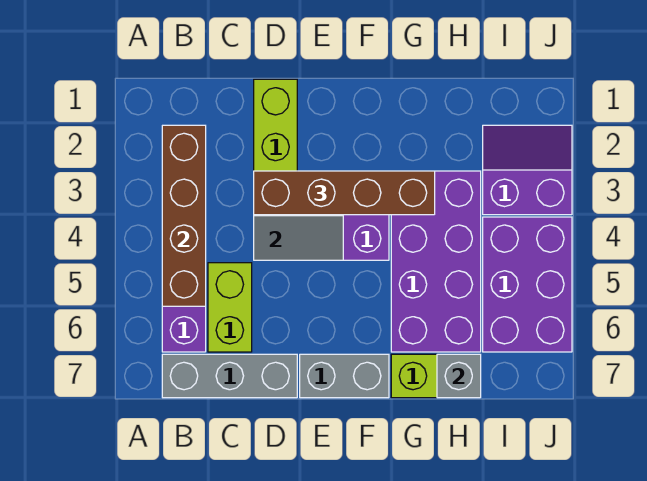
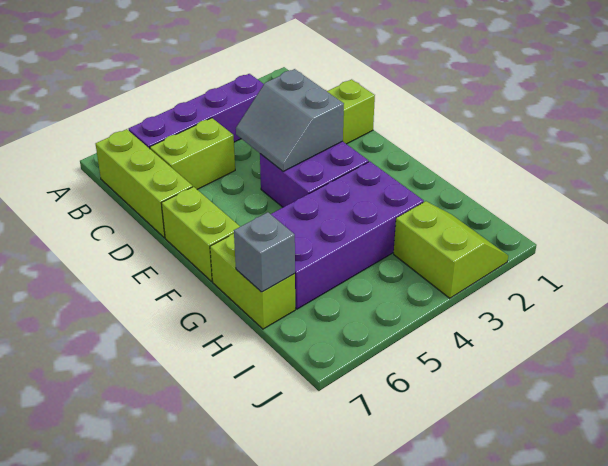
brown 1x4 brick [162,125,206,306] -> none
grey 1x3 brick [162,354,297,398] -> lime 1x3 brick [96,129,193,238]
brown 1x4 brick [254,171,435,215] -> none
grey 1x2 brick [300,354,389,398] -> lime 1x2 brick [161,187,240,281]
purple 2x2 slope [483,125,572,215] -> lime 2x2 slope [394,201,508,298]
purple 2x3 brick [483,217,572,352] -> none

